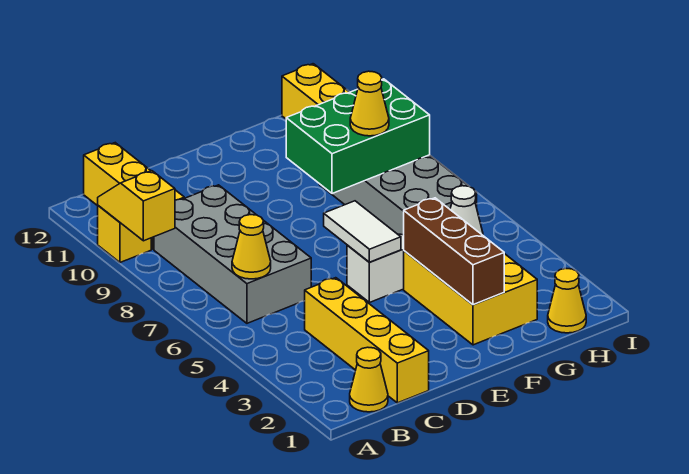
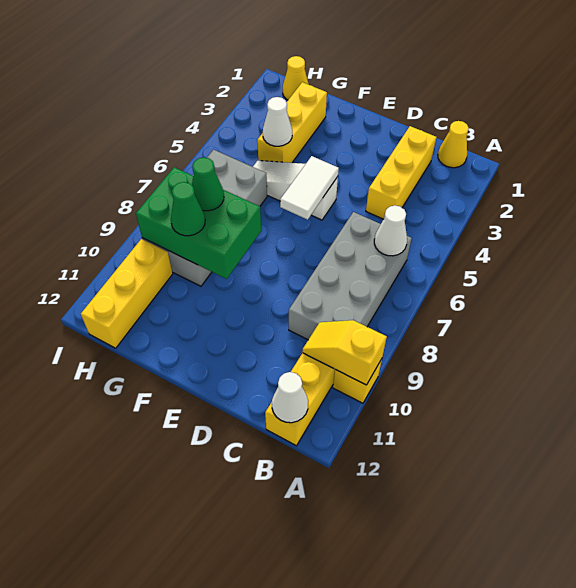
yellow 1x2 slope [98,171,175,241] -> yellow 1x2 slope turned to [302,320,387,385]
yellow 1x1 cone [232,215,271,279] -> white 1x1 cone [374,205,407,256]
none -> white 1x1 cone [272,372,308,423]
yellow 1x4 brick [305,278,429,403] -> yellow 1x3 brick [366,126,436,219]
yellow 2x3 brick [404,251,537,345] -> yellow 1x3 brick [257,82,327,163]
brown 1x3 brick [404,198,504,305] -> none
yellow 1x1 cone [350,71,389,136] -> green 1x1 cone [192,157,224,211]
none -> green 1x1 cone [171,182,205,236]

